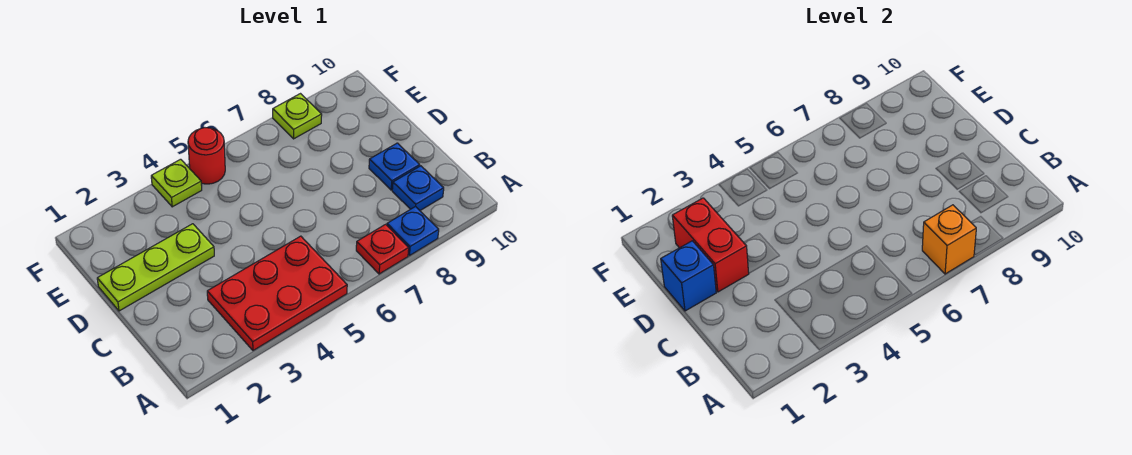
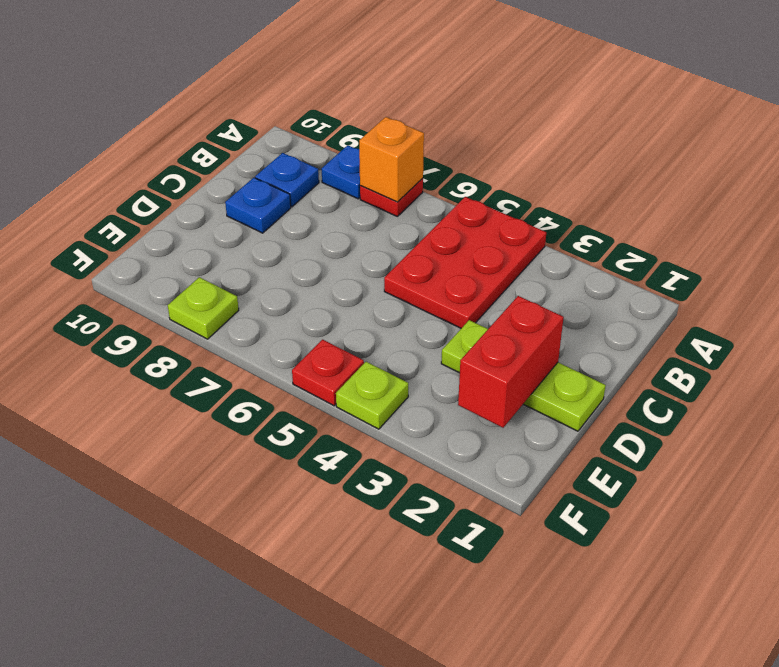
red 2x3 plate [207,236,347,351] -> red 2x3 plate turned to [384,197,546,328]
blue 1x1 brick [661,241,716,311] -> none
red 1x1 round brick [188,128,225,184] -> red 1x1 plate [292,340,364,406]

